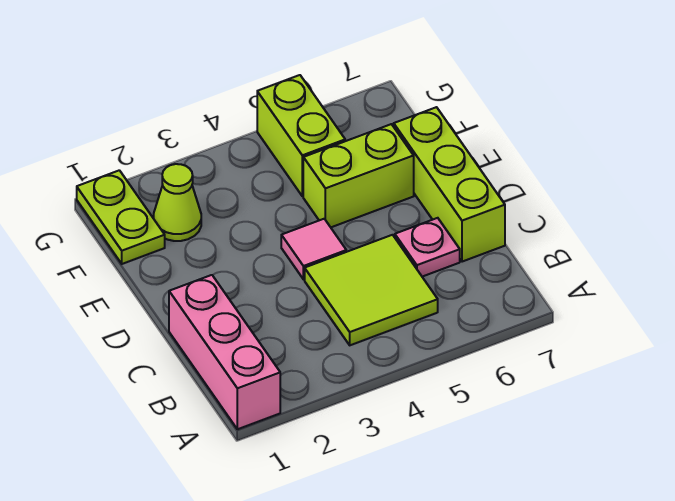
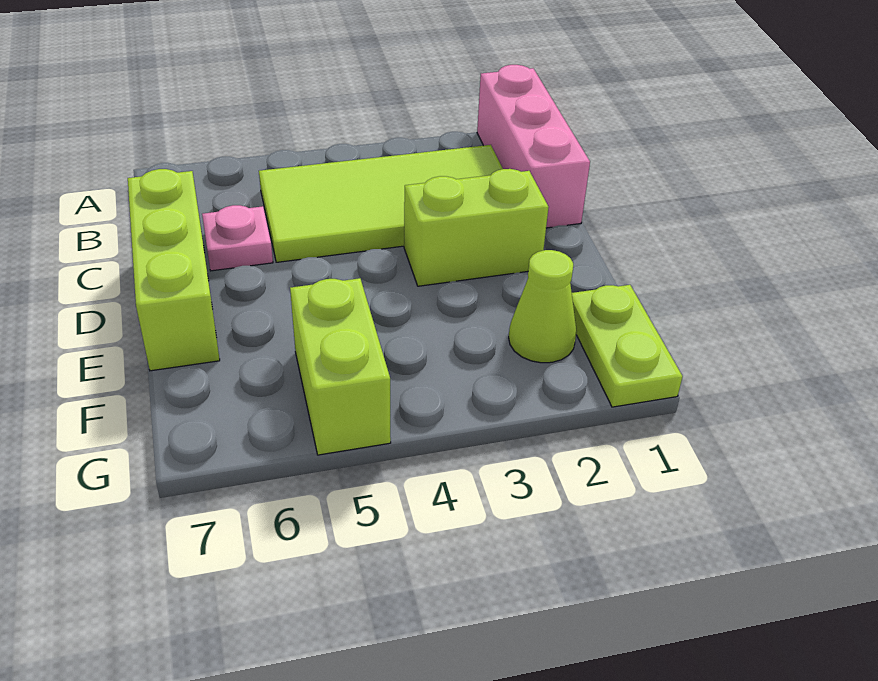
lime 2x2 tile [305,235,438,345] -> lime 2x4 tile [259,145,503,262]
pink 1x1 tile [281,219,346,279] -> none
lime 1x2 brick [303,124,414,227] -> lime 1x2 brick moved to [404,169,549,286]

